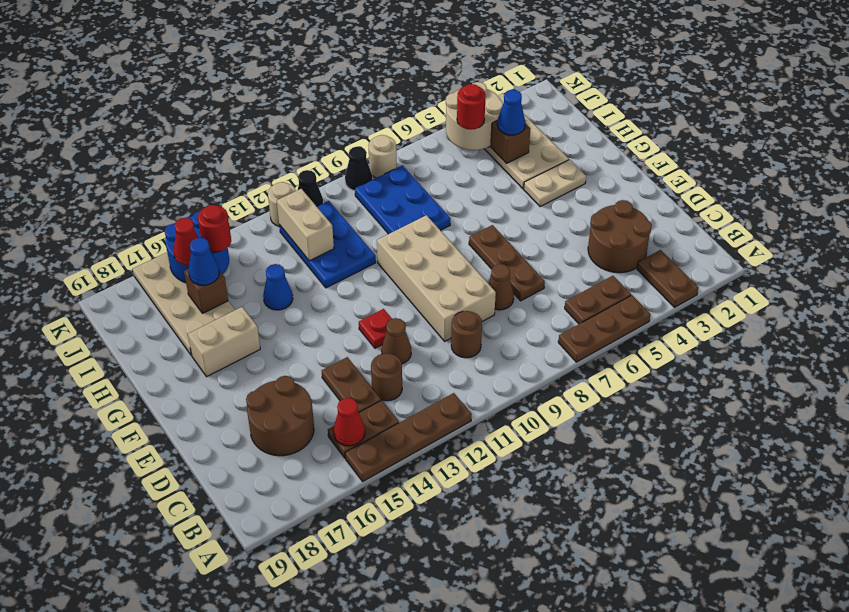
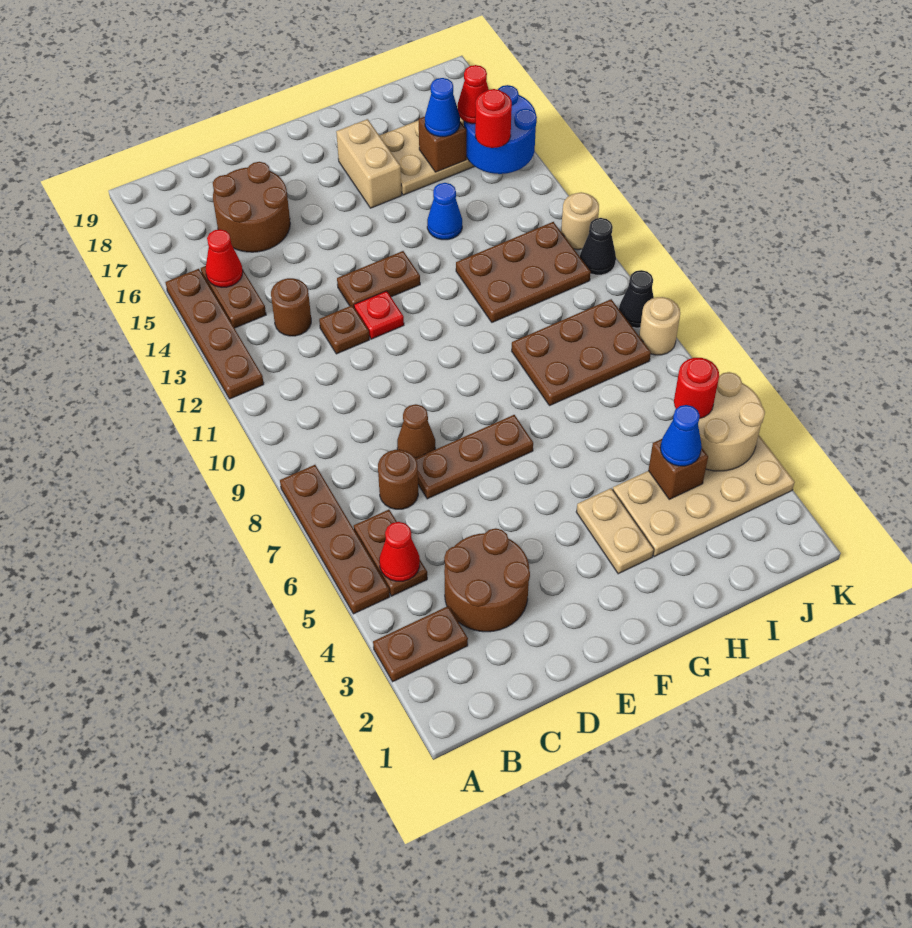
brown 1x3 plate [558,295,651,362] -> brown 1x4 plate [280,465,390,614]
none -> red 1x1 cone [379,522,420,581]
brown 1x1 round brick [451,311,482,358] -> brown 1x1 round brick moved to [378,450,418,509]
brown 1x2 plate [322,357,381,412] -> brown 1x2 plate moved to [337,251,420,307]
tan 2x4 brick [377,215,496,341] -> none
brown 1x1 cone [381,318,411,364] -> brown 1x1 plate [319,305,369,354]
blue 2x3 plate [355,165,450,234] -> brown 2x3 plate [512,299,651,406]
blue 2x3 plate [279,201,376,288] -> brown 2x3 plate [456,222,591,322]
tan 1x2 brick [277,189,334,261] -> none

